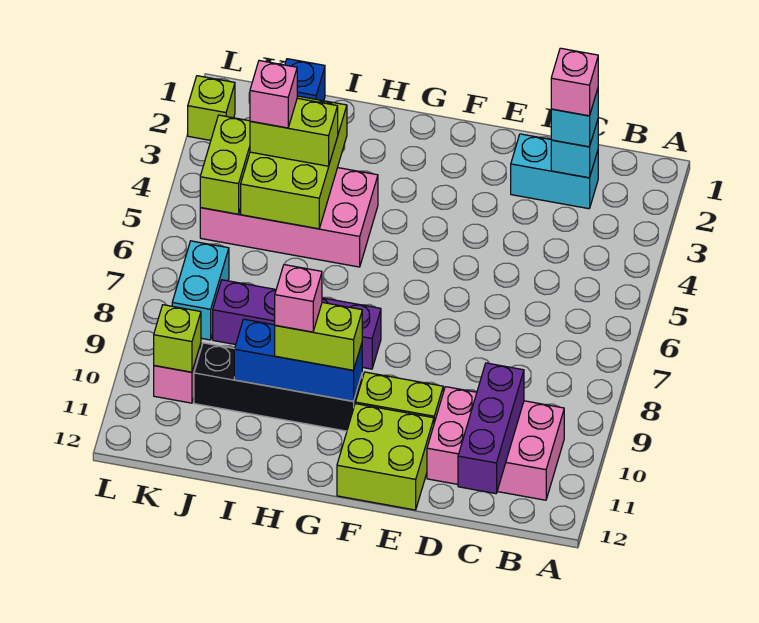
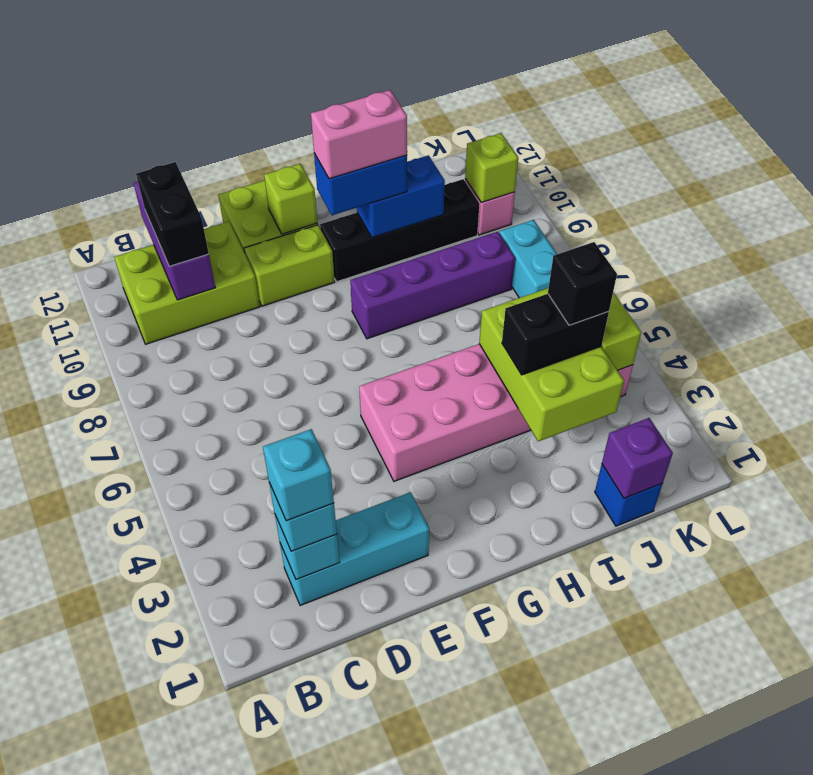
pink 2x3 brick [427,387,564,500] -> lime 2x3 brick [114,222,260,344]
cyan 1x2 brick [511,134,598,209] -> cyan 1x3 brick [280,492,429,606]
pink 1x1 brick [551,48,598,116] -> cyan 1x1 brick [263,429,334,521]
none -> black 1x2 brick [136,162,209,266]
blue 1x3 brick [234,319,362,401] -> blue 1x2 brick [357,155,445,238]
lime 1x2 brick [275,302,362,370] -> blue 1x2 brick [314,153,407,215]
pink 2x4 brick [200,168,378,267] -> pink 2x6 brick [359,344,633,481]
pink 1x1 brick [275,265,322,332] -> pink 1x2 brick [311,90,407,179]
lime 1x2 brick [250,98,338,166] -> black 1x2 brick [502,294,609,375]
none -> purple 1x1 brick [602,418,673,498]
pink 1x1 brick [250,61,297,128] -> black 1x1 brick [548,242,617,325]
lime 1x1 brick [188,76,235,140] -> lime 1x1 brick moved to [264,164,317,234]

